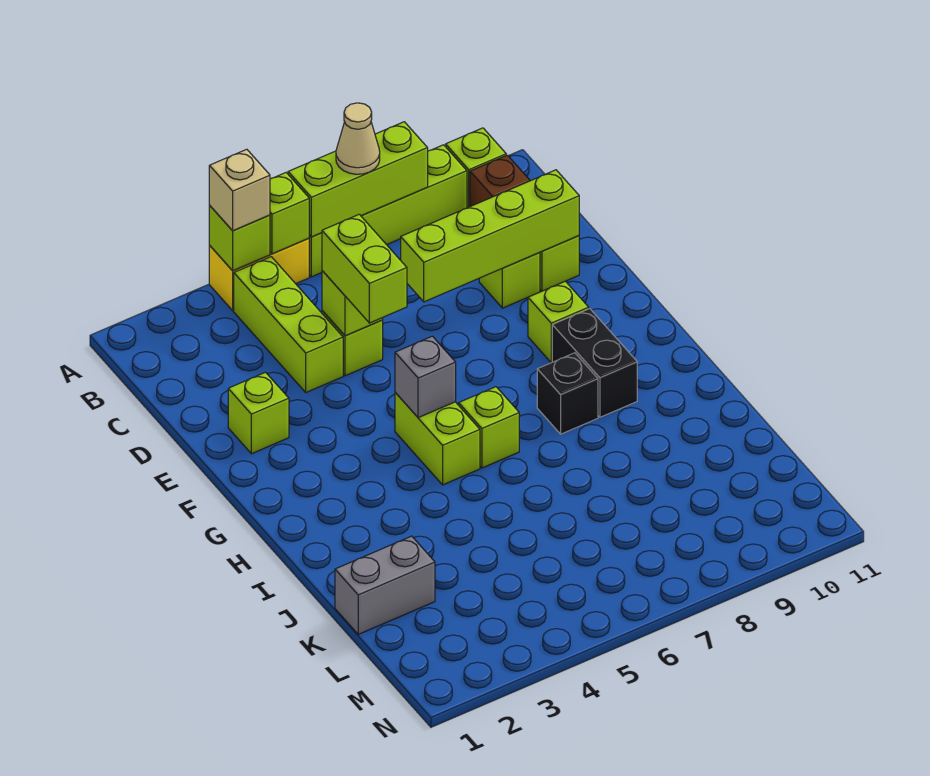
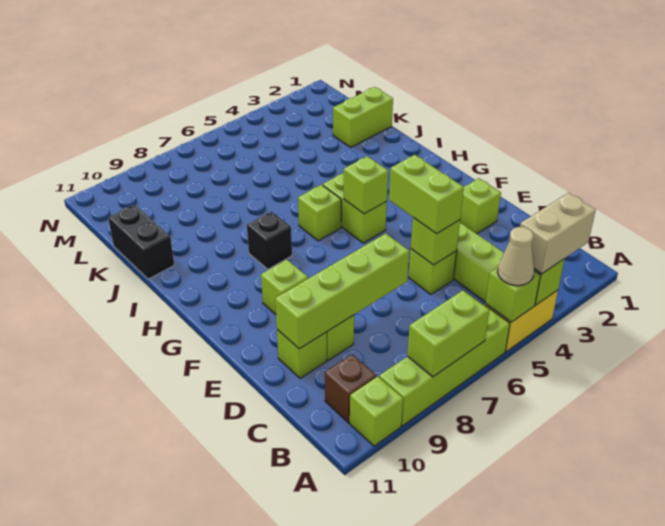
tan 1x1 brick [209,149,270,231] -> tan 1x2 brick [520,193,596,274]
lime 1x3 brick [288,122,428,237] -> lime 1x2 brick [407,290,489,377]
tan 1x1 cone [336,103,380,174] -> tan 1x1 cone moved to [498,227,534,286]
grey 1x1 brick [395,336,456,418] -> lime 1x1 brick [344,156,388,214]
black 1x2 brick [552,309,637,417] -> black 1x2 brick moved to [108,204,174,279]
grey 1x2 brick [335,536,435,634] -> lime 1x2 brick [333,87,393,147]

